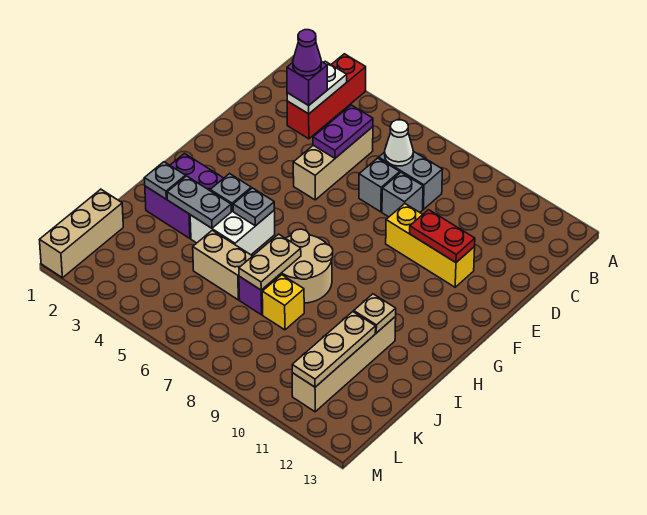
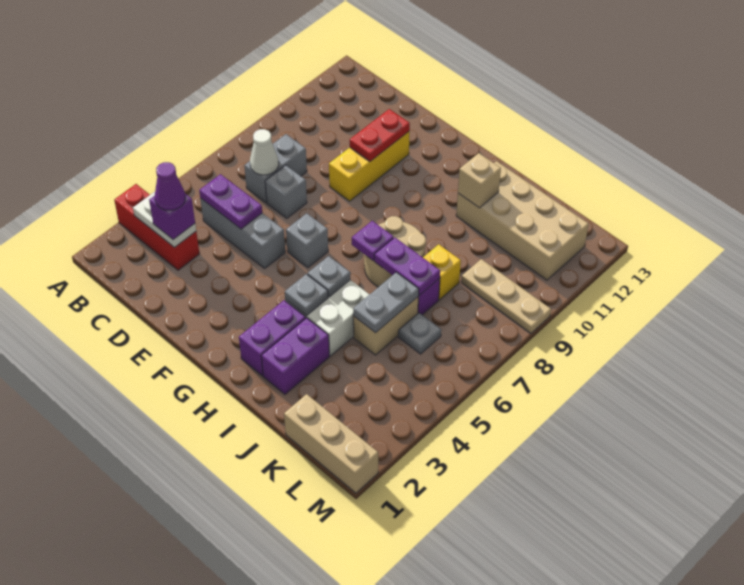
tan 1x3 brick [293,127,373,200] -> grey 1x3 brick [200,198,285,268]
grey 1x1 brick [382,173,423,217] -> grey 1x1 brick moved to [286,213,328,268]
none -> purple 1x1 plate [352,221,394,260]
grey 1x1 plate [144,162,185,199] -> grey 1x1 plate moved to [398,313,441,354]
grey 1x2 plate [167,176,231,228] -> grey 1x2 plate moved to [353,272,419,333]
tan 1x2 plate [239,234,301,290] -> purple 1x2 plate [374,238,440,295]
tan 1x4 brick [292,317,396,412] -> tan 2x4 brick [456,161,589,280]
tan 1x1 plate [354,294,396,333] -> tan 1x1 brick [458,153,501,208]
tan 1x3 plate [292,312,376,387] -> tan 1x3 plate moved to [461,259,551,333]

